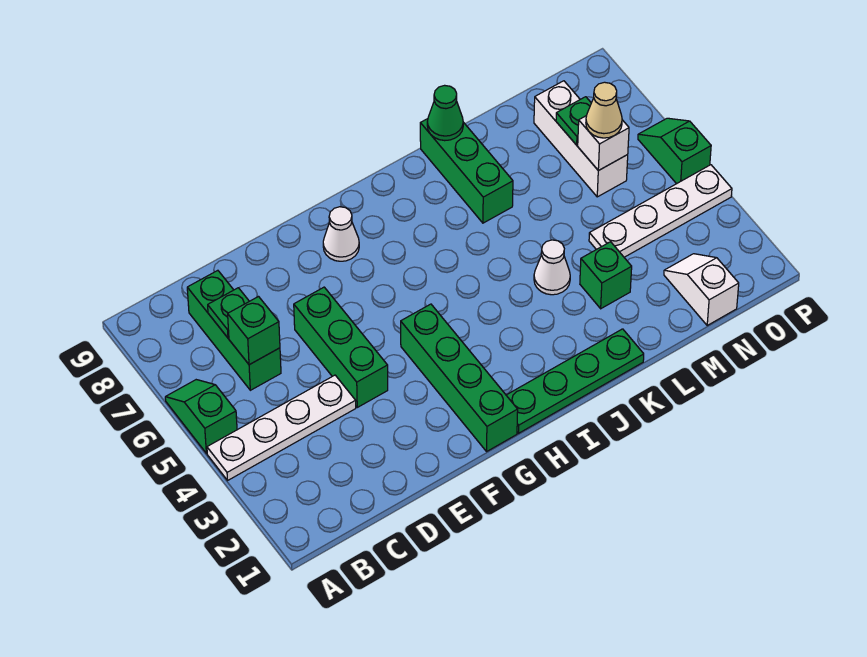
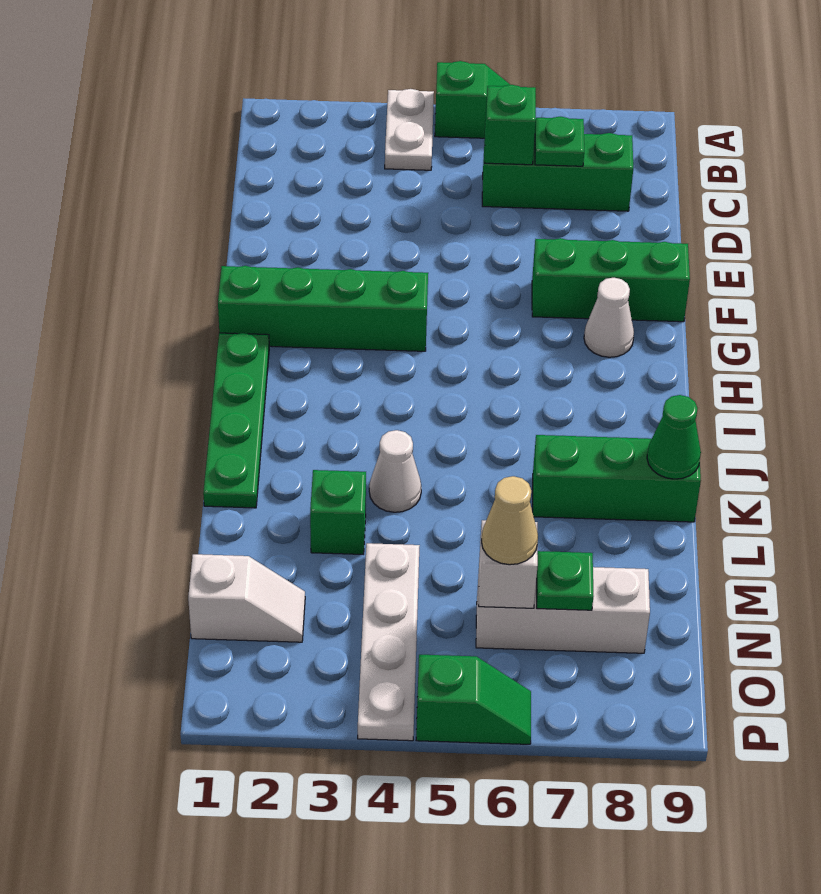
white 1x4 plate [207,375,356,480] -> white 1x2 plate [385,89,434,170]
green 1x3 brick [294,287,388,407] -> green 1x3 brick moved to [532,238,690,322]

